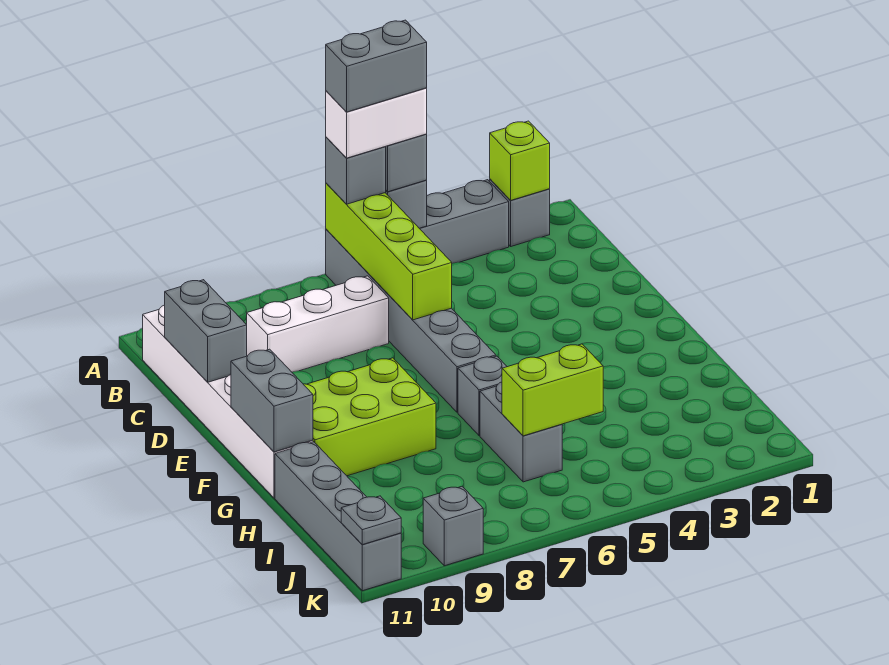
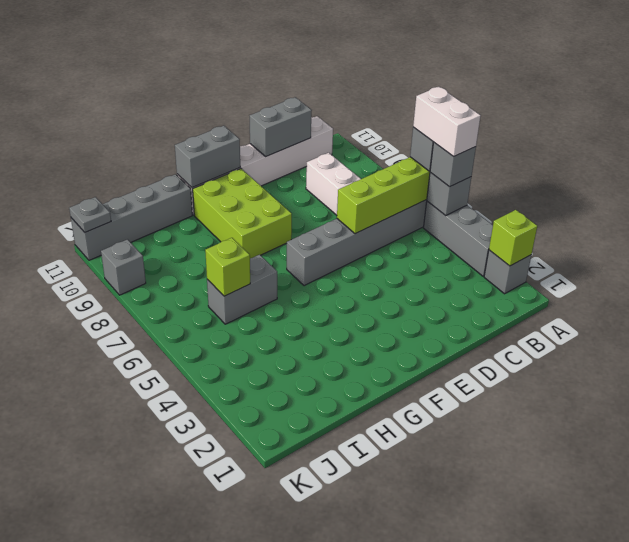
grey 1x2 brick [326,20,427,112] -> none
grey 1x1 brick [458,356,507,436] -> none
lime 1x2 brick [502,344,603,436] -> lime 1x1 brick [205,238,250,296]

